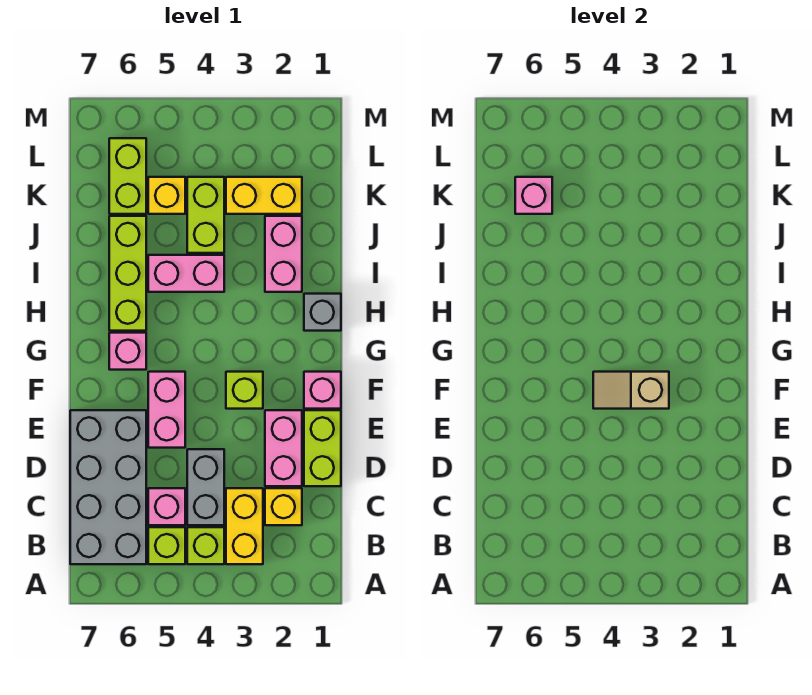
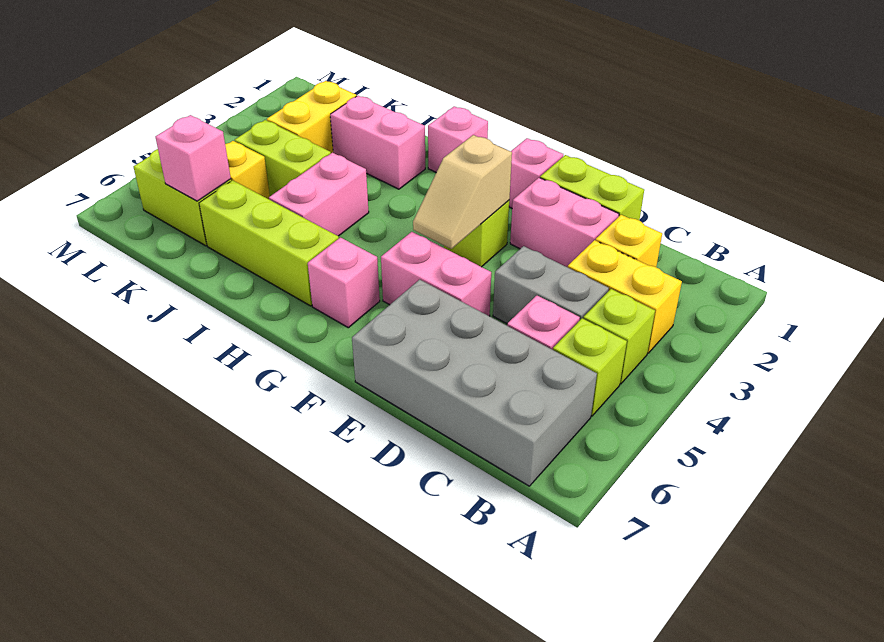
grey 1x1 brick [304,294,341,331] -> pink 1x1 brick [428,106,488,172]

